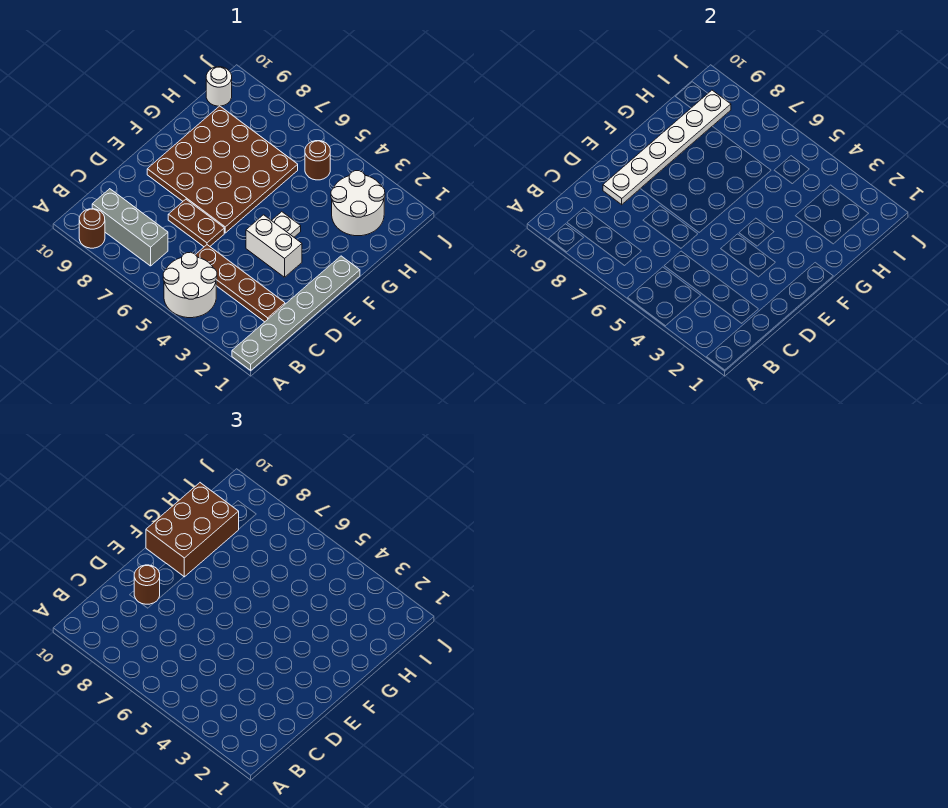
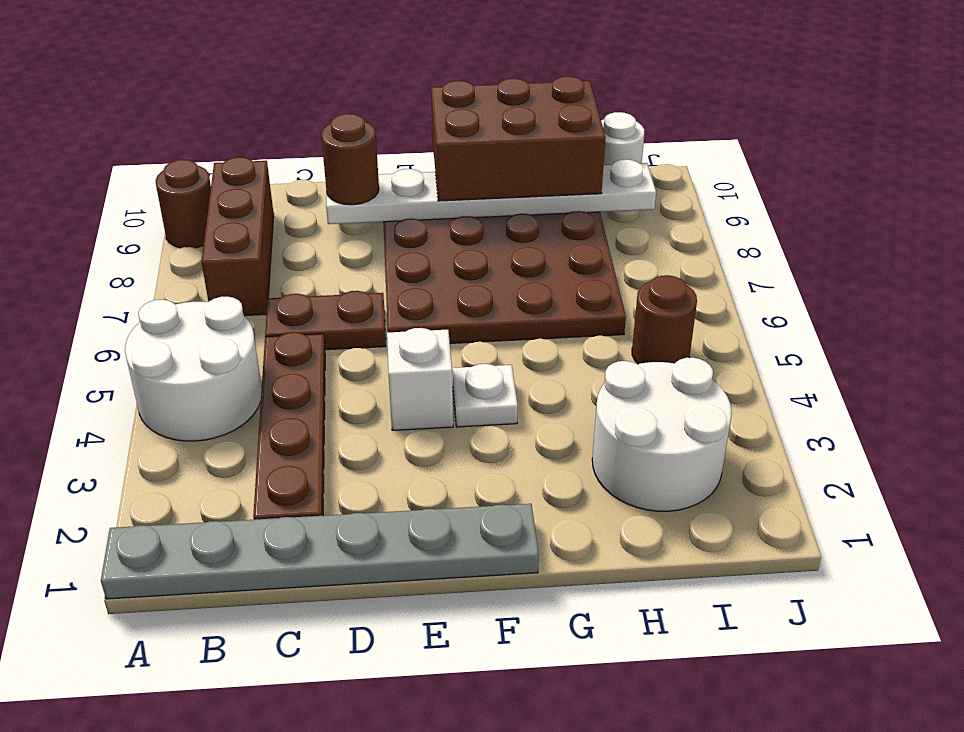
grey 1x3 brick [92,189,168,266] -> brown 1x3 brick [202,157,274,316]
brown 1x2 plate [168,199,224,247] -> brown 1x2 plate turned to [265,291,386,350]
white 1x2 brick [246,215,302,277] -> white 1x1 brick [387,328,453,430]

